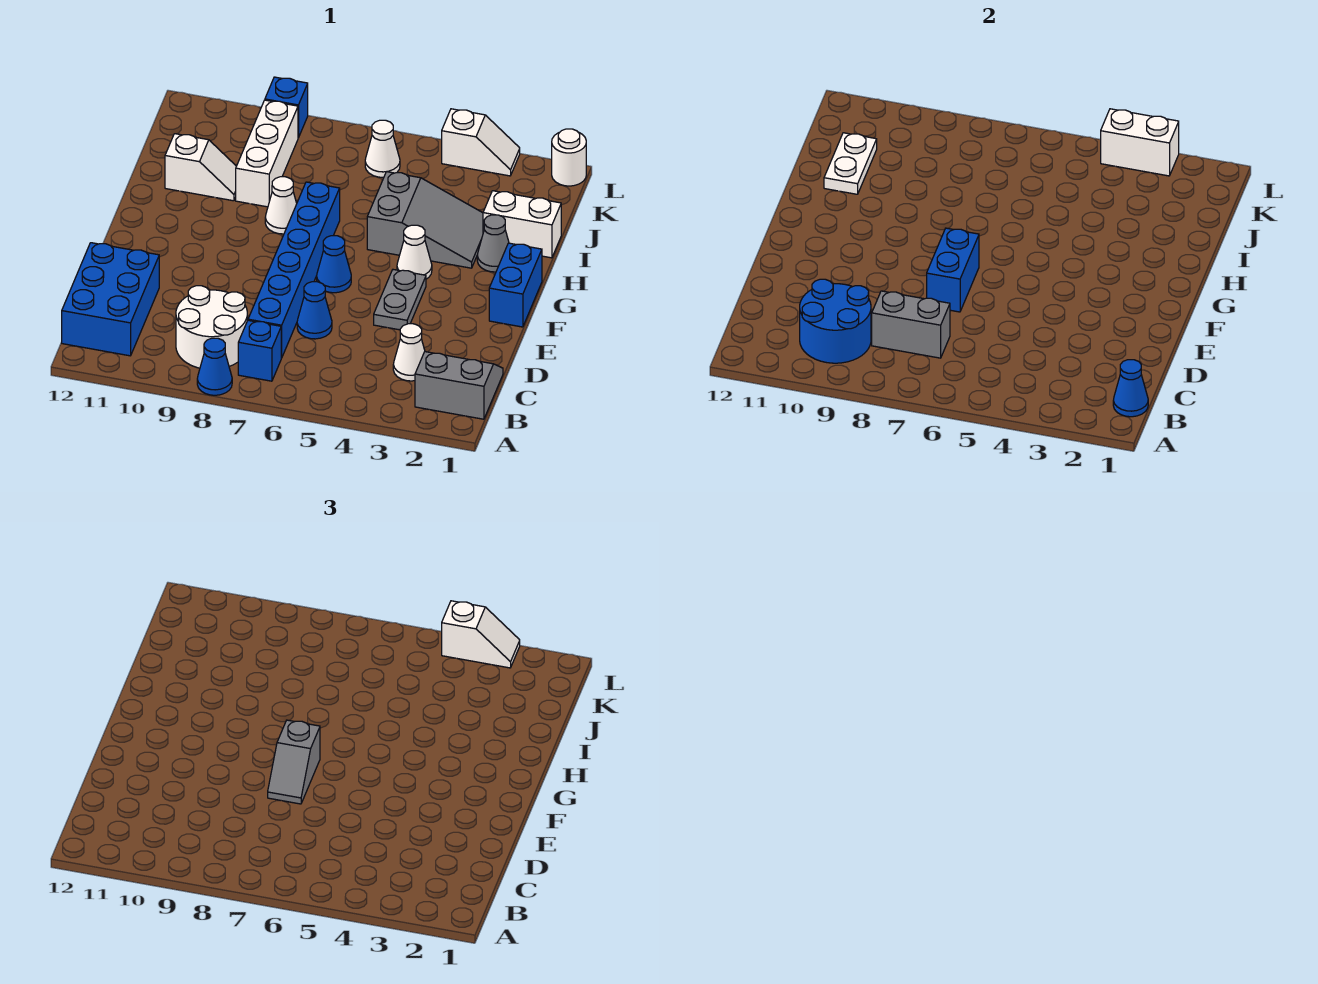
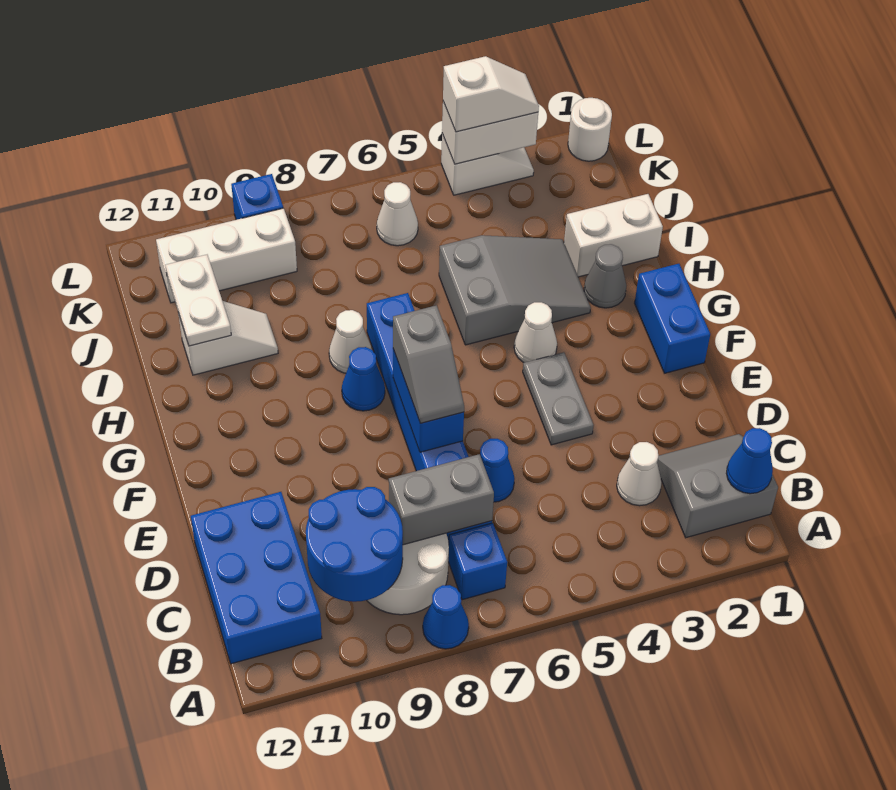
blue 1x1 cone [317,236,351,293] -> blue 1x1 cone moved to [342,347,385,411]
white 1x3 brick [236,100,298,207] -> white 1x3 brick turned to [156,208,297,303]

